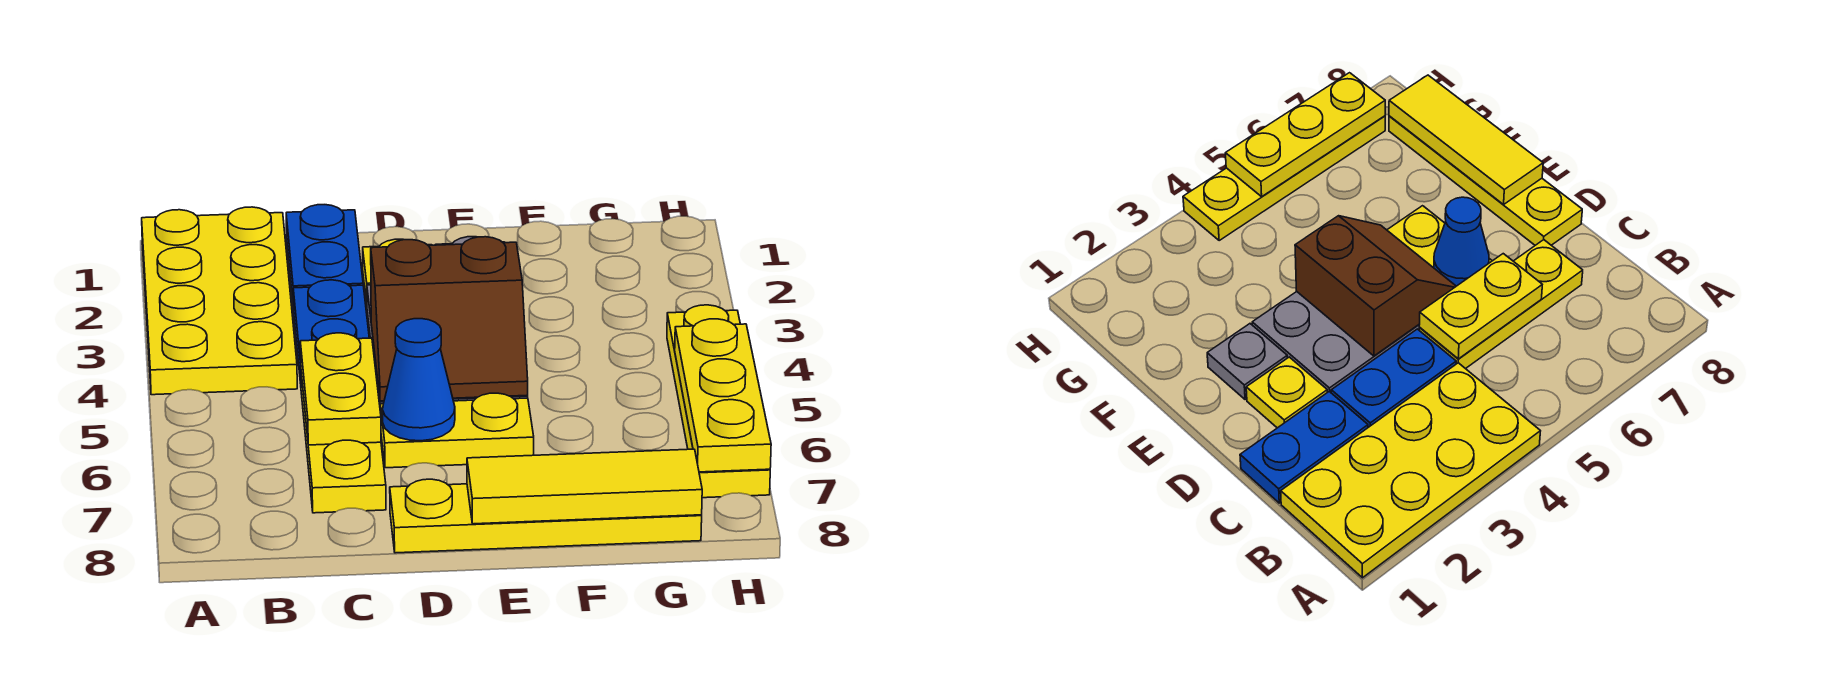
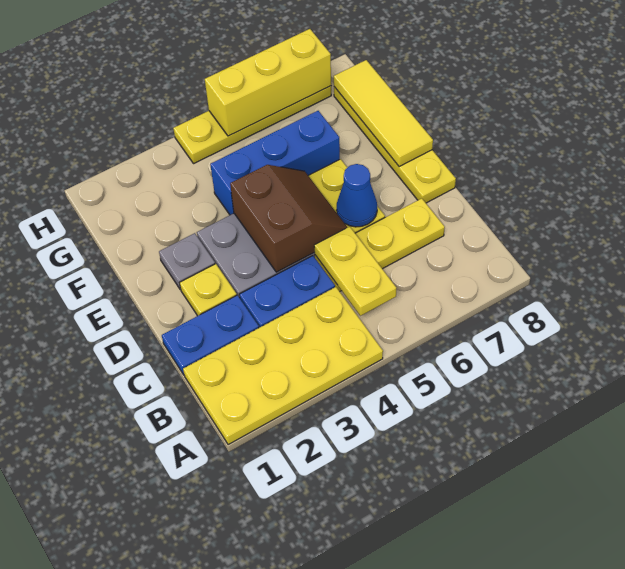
yellow 1x2 plate [300,333,381,445] -> yellow 1x2 plate turned to [314,227,396,316]
none -> blue 1x3 brick [210,111,340,215]
yellow 1x3 plate [675,319,771,472] -> yellow 1x3 brick [205,29,331,136]

